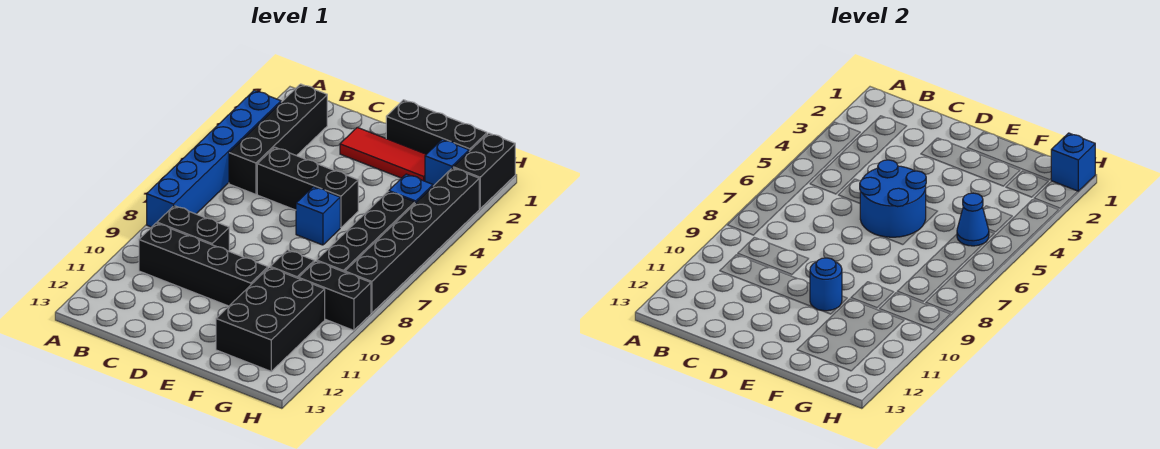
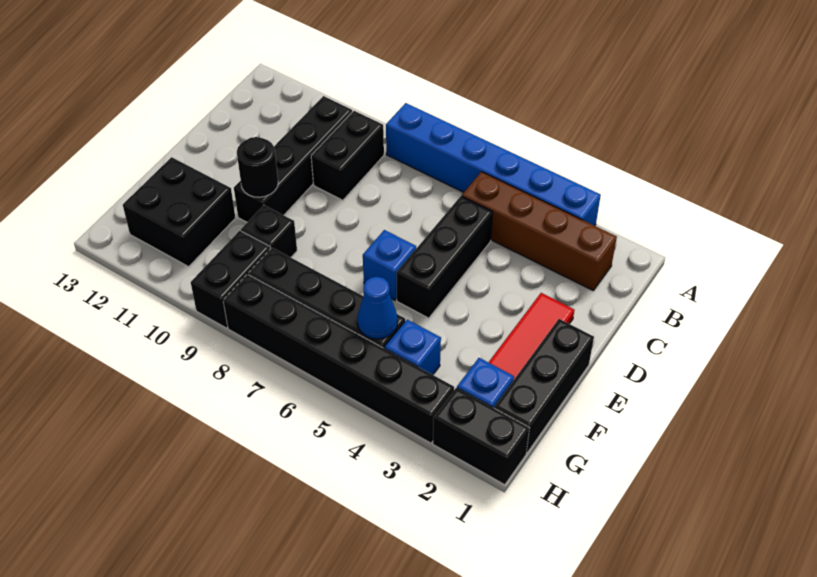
black 1x4 brick [229,84,327,194] -> brown 1x4 brick [462,172,617,291]
blue 2x2 round brick [860,160,926,237] -> none
blue 1x1 round brick [810,258,842,311] -> black 1x1 round brick [237,137,278,197]
black 2x3 brick [216,267,325,371] -> black 2x2 brick [123,157,235,267]
blue 1x1 brick [1051,133,1095,191] -> none

